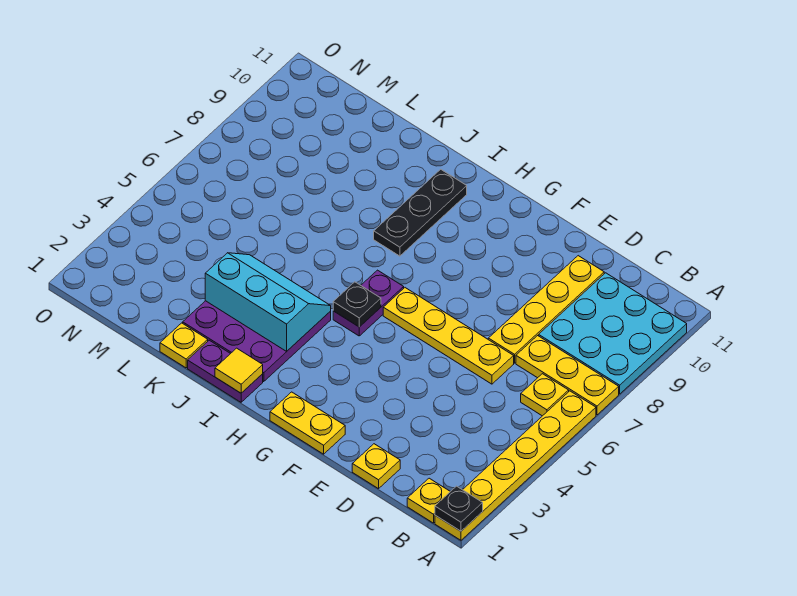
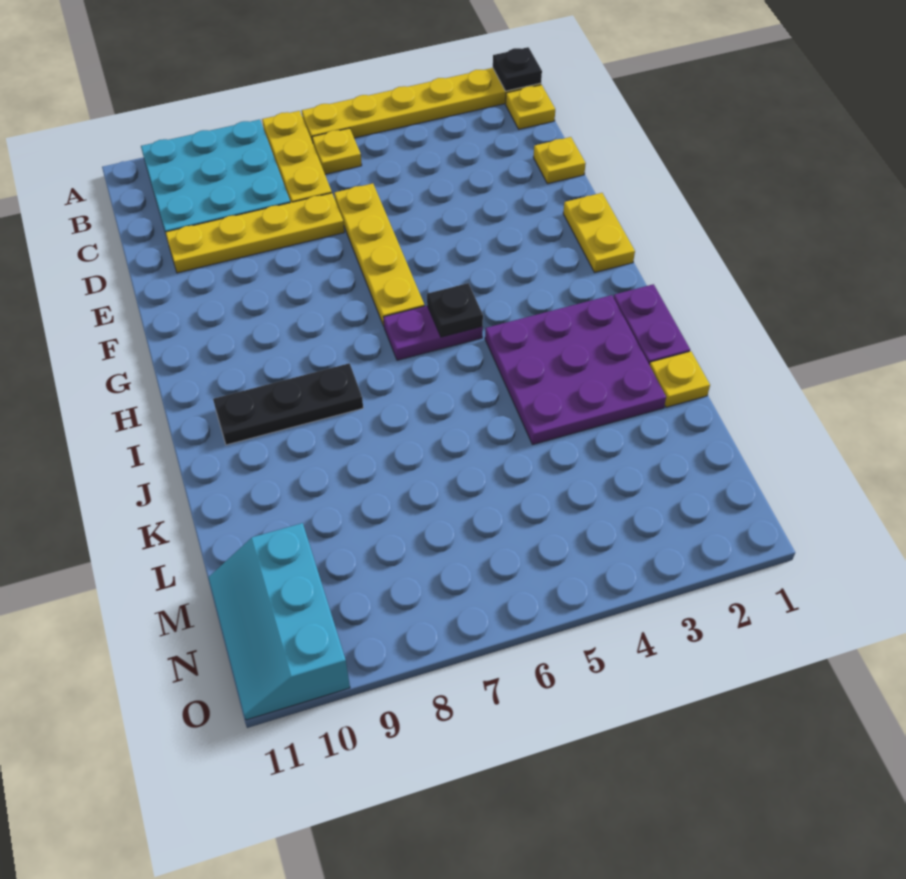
yellow 1x1 tile [215,348,263,393] -> none
cyan 2x3 slope [205,253,331,351] -> cyan 2x3 slope moved to [209,523,350,720]

